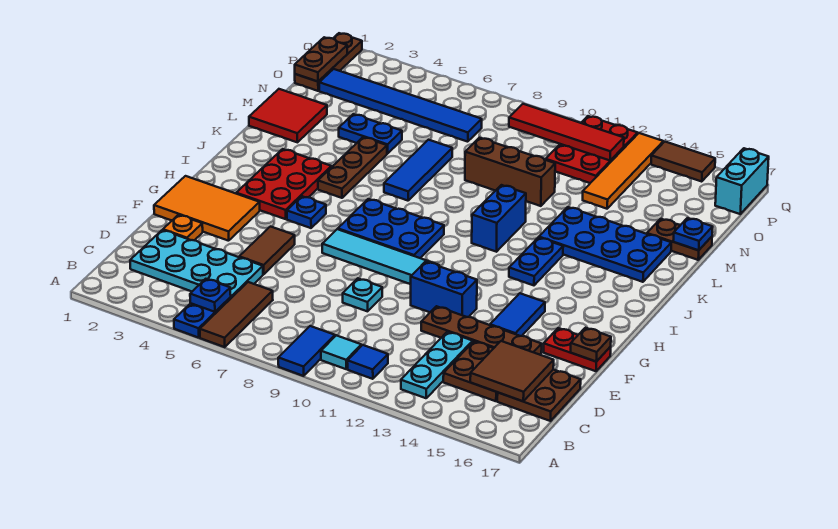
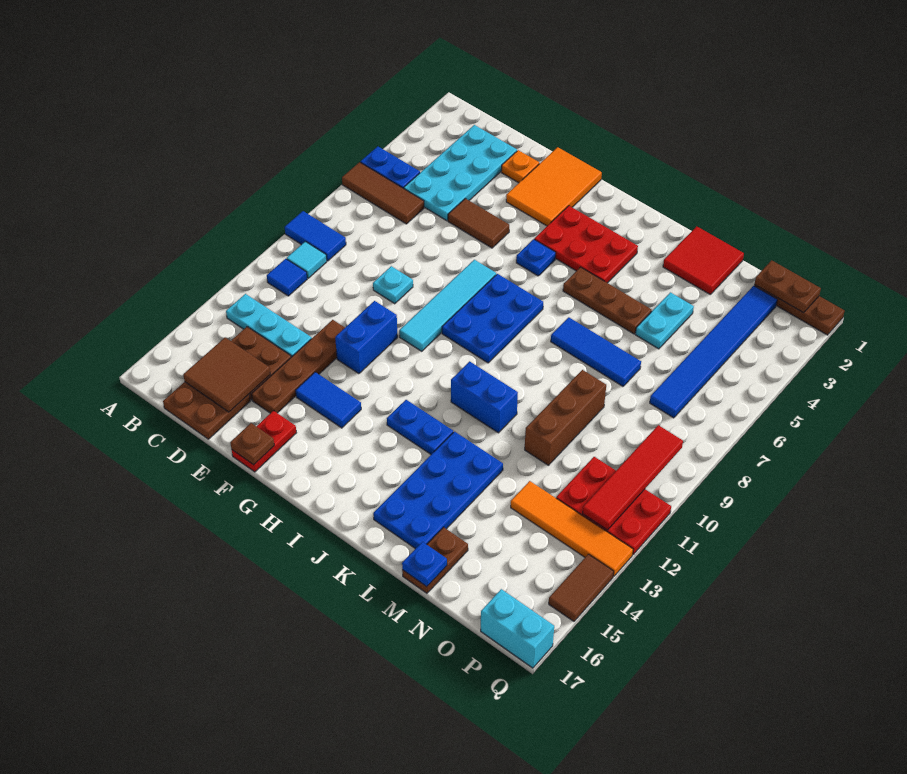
blue 1x1 plate [190,279,231,312] -> none
blue 1x2 plate [339,114,402,154] -> cyan 1x2 plate [635,292,694,349]

